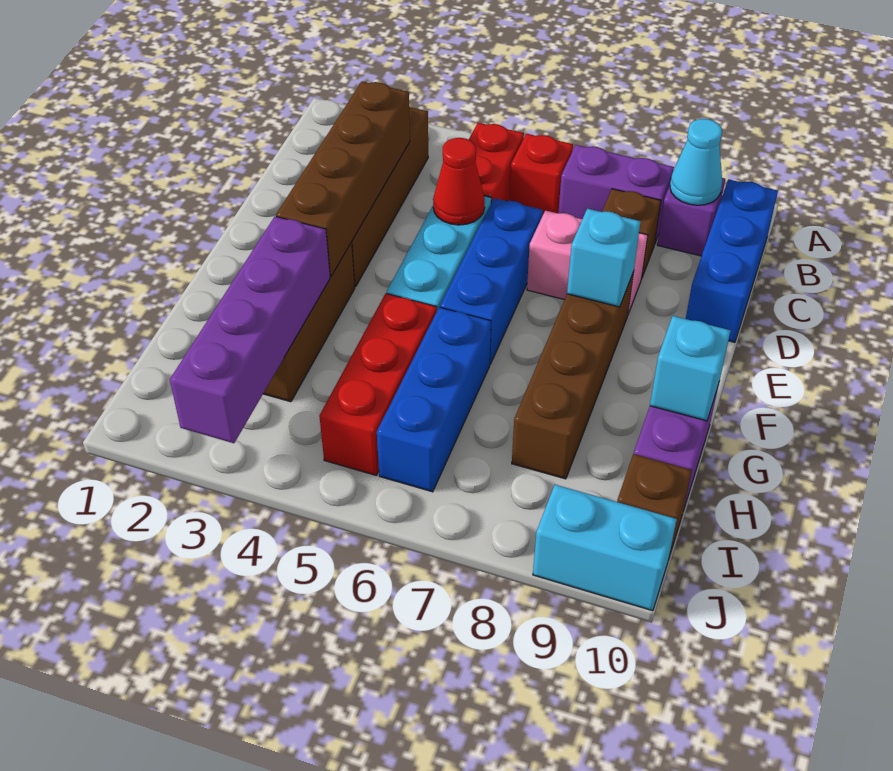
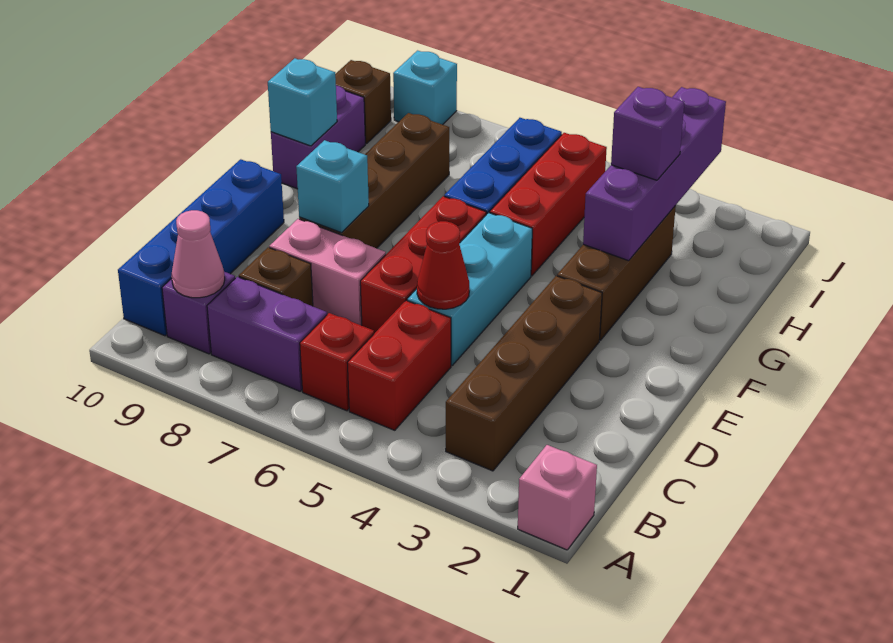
none -> pink 1x1 brick [518,445,597,550]
cyan 1x1 cone [670,119,722,205] -> pink 1x1 cone [172,210,225,298]
blue 1x3 brick [686,179,778,342] -> blue 1x4 brick [118,159,284,336]
brown 1x4 brick [276,81,410,277] -> none
blue 1x3 brick [440,198,543,364] -> red 1x3 brick [360,196,486,333]
none -> purple 1x1 brick [611,87,684,180]
cyan 1x2 brick [533,485,677,611] -> cyan 1x1 brick [393,51,457,125]

